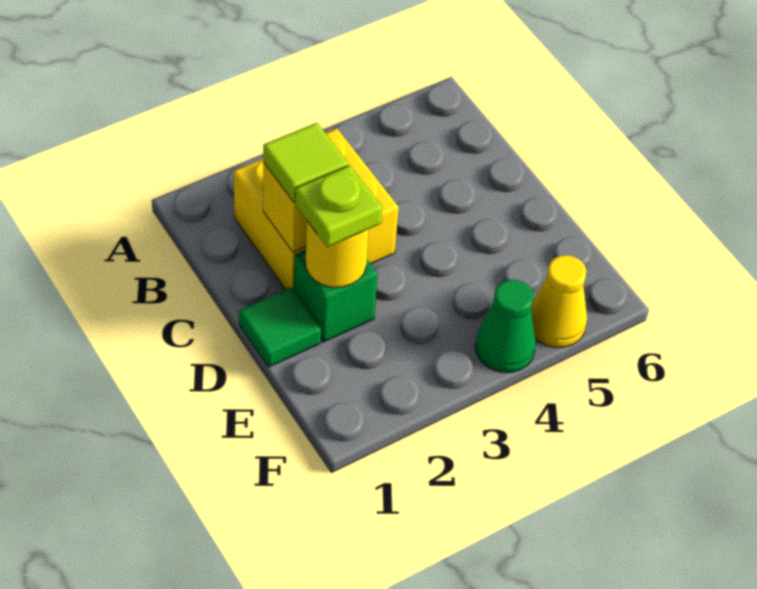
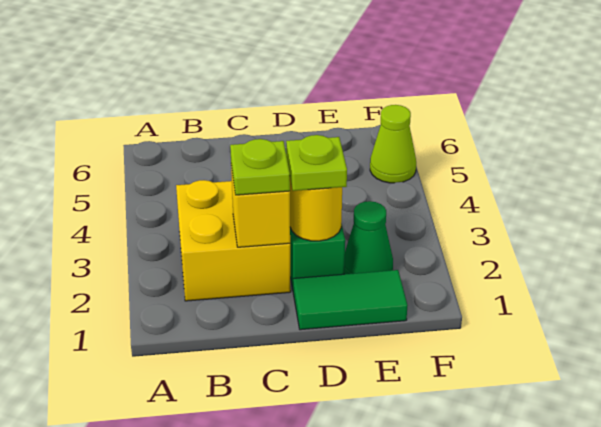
lime 1x1 tile [263,123,348,202] -> lime 1x1 plate [230,139,290,195]
green 1x1 tile [239,288,321,367] -> green 1x2 tile [293,270,408,330]
green 1x1 cone [475,280,536,373] -> green 1x1 cone moved to [344,201,393,274]
yellow 1x1 cone [531,255,587,348] -> lime 1x1 cone [370,105,416,183]

